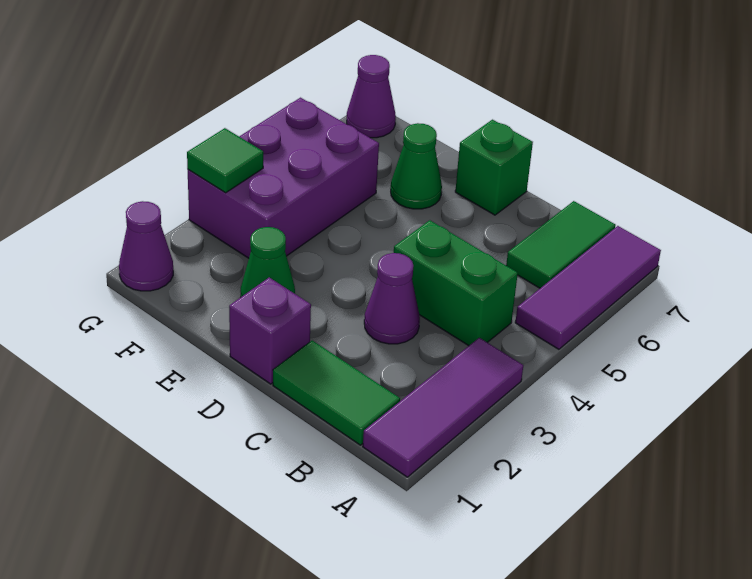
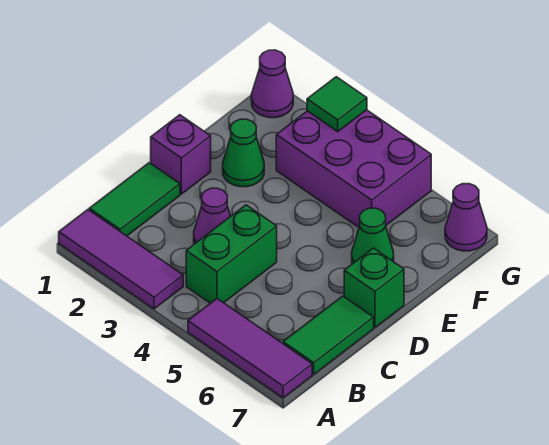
green 1x2 tile [506,201,616,288] -> green 1x2 tile turned to [283,296,374,374]

